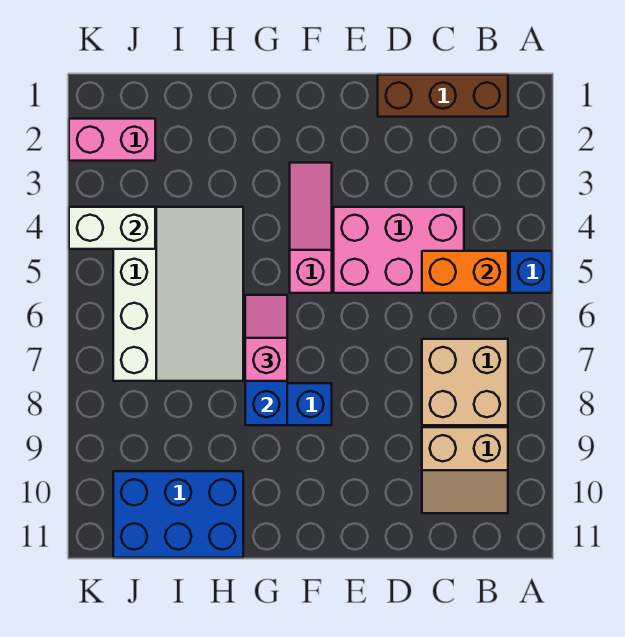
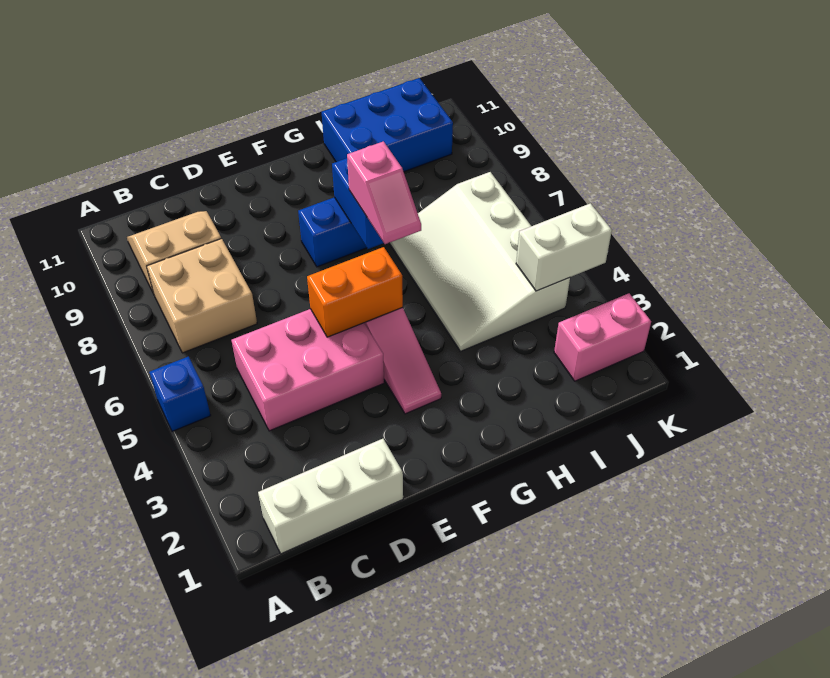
brown 1x3 brick [378,75,508,117] -> white 1x3 brick [258,439,403,554]
orange 1x2 brick [422,251,508,293] -> orange 1x2 brick moved to [307,247,403,337]

